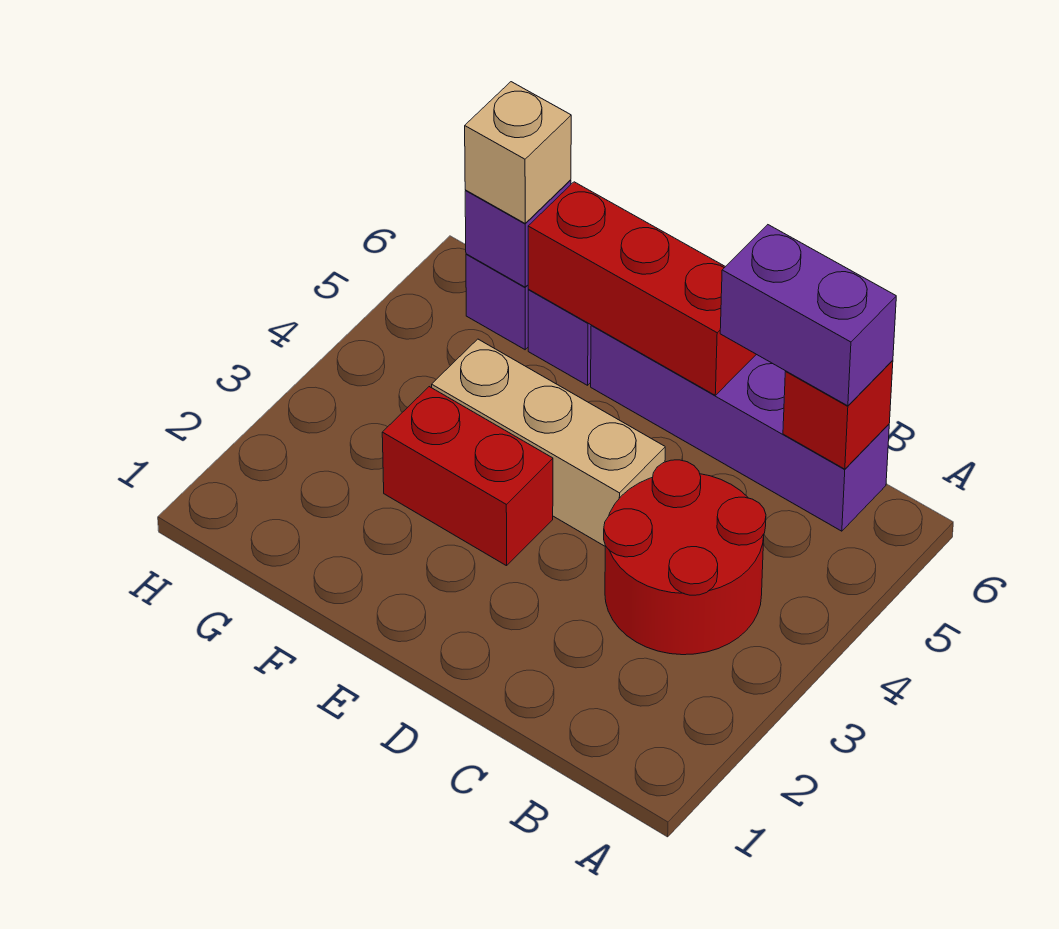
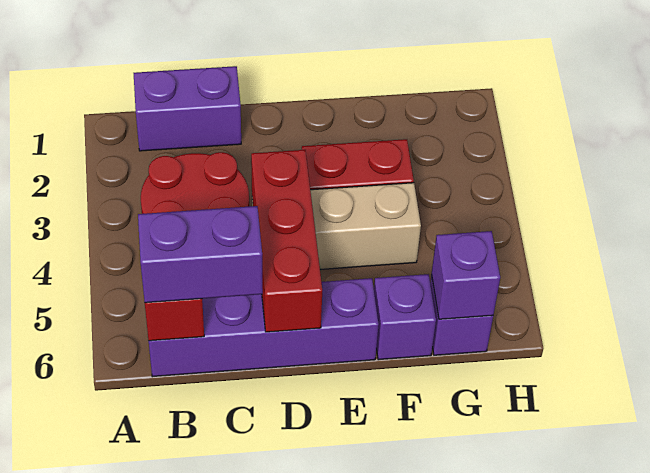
none -> purple 1x2 brick [134,66,241,151]
red 1x3 brick [528,182,756,395] -> red 1x3 brick turned to [251,150,322,332]
tan 1x1 brick [465,82,571,223] -> none

